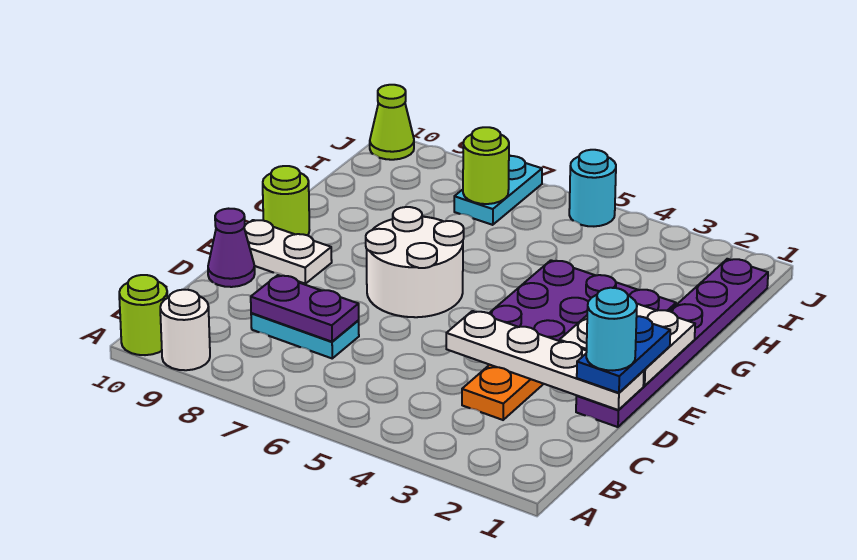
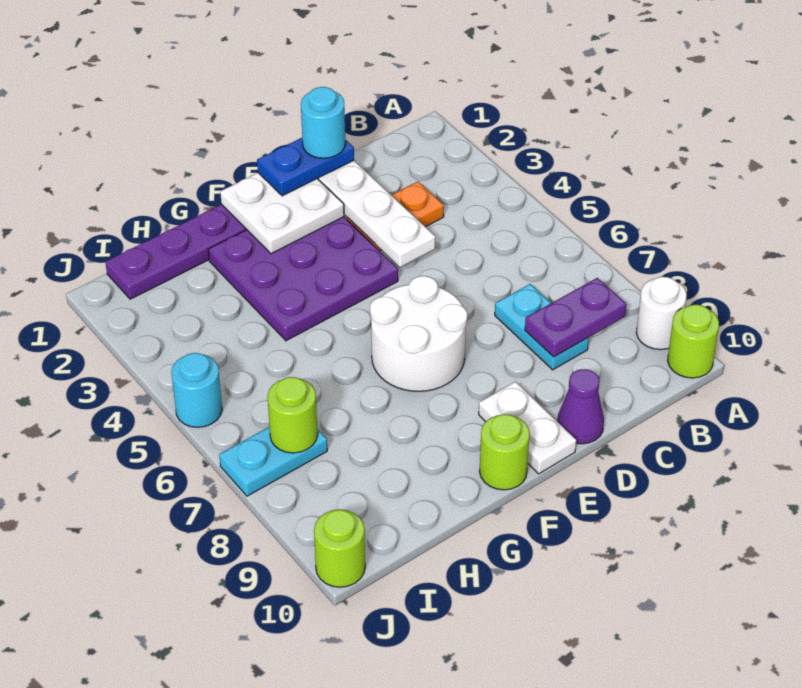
purple 1x2 plate [251,275,359,342] -> purple 1x2 plate turned to [525,278,627,357]
lime 1x1 cone [370,85,414,160] -> lime 1x1 round brick [314,510,365,587]

